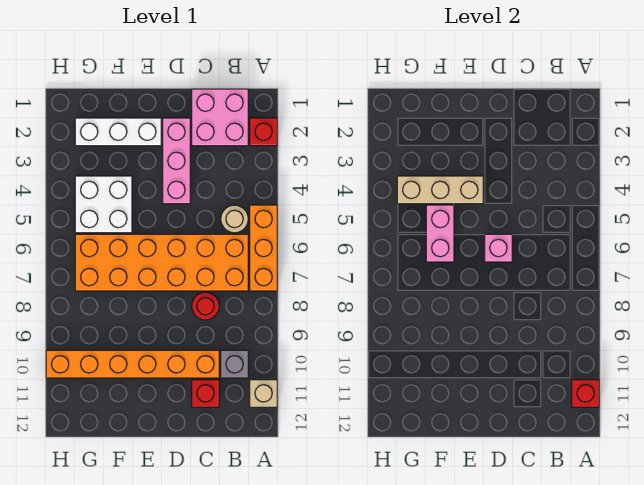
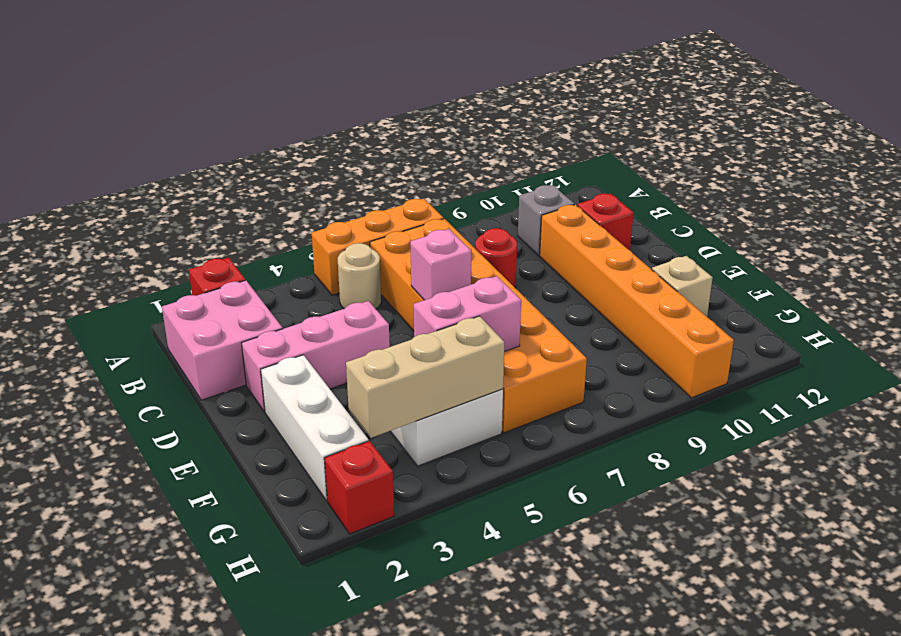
tan 1x1 brick [250,380,277,407] -> tan 1x1 brick moved to [652,256,713,316]
red 1x1 brick [572,380,599,407] -> red 1x1 brick moved to [324,441,394,534]
tan 1x3 brick [397,176,483,204] -> tan 1x3 brick turned to [346,316,504,438]

